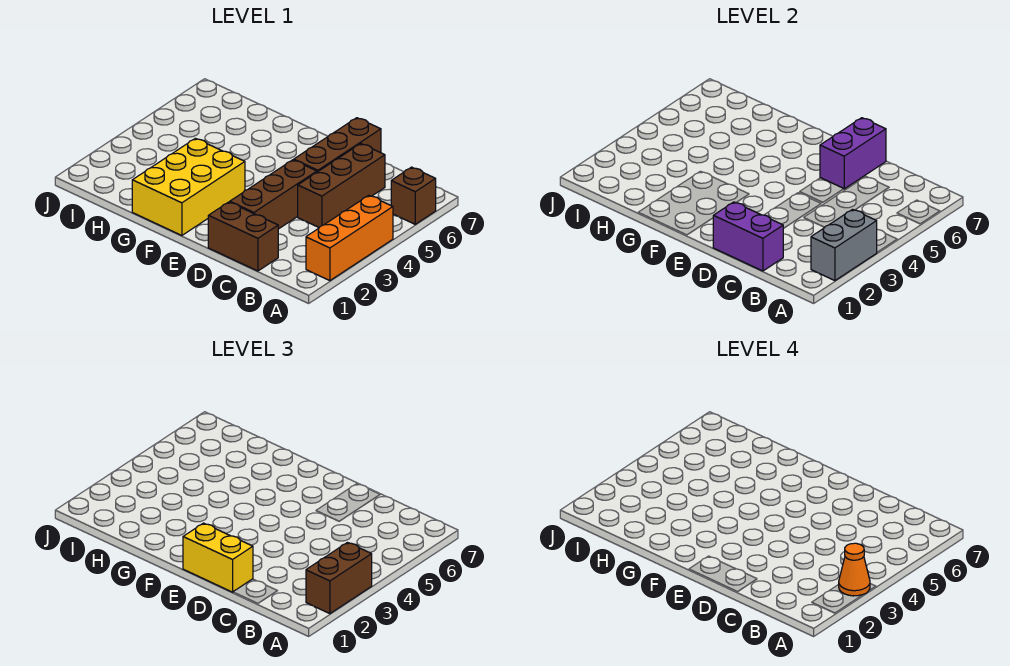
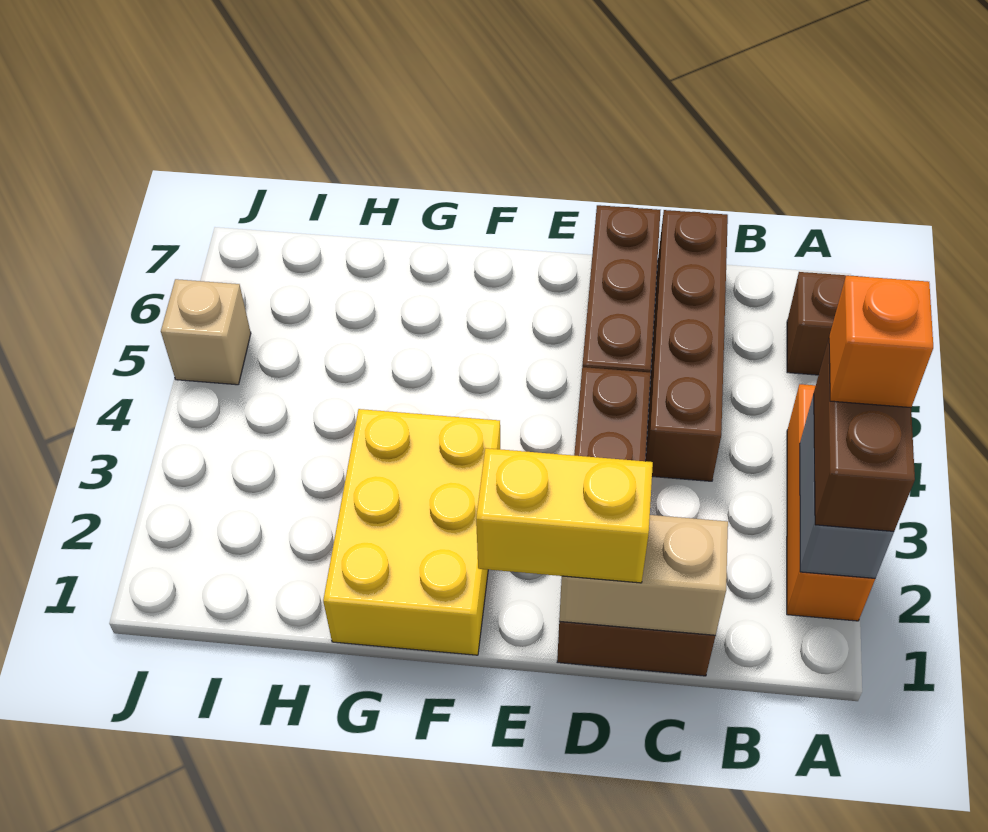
orange 1x1 cone [839,543,870,596] -> orange 1x1 brick [829,275,933,408]
purple 1x2 brick [713,202,783,271] -> tan 1x2 brick [559,515,728,635]
brown 1x3 brick [298,144,385,227] -> brown 1x4 brick [646,210,728,481]
purple 1x2 brick [820,118,886,189] -> none
none -> tan 1x1 brick [161,279,251,385]

